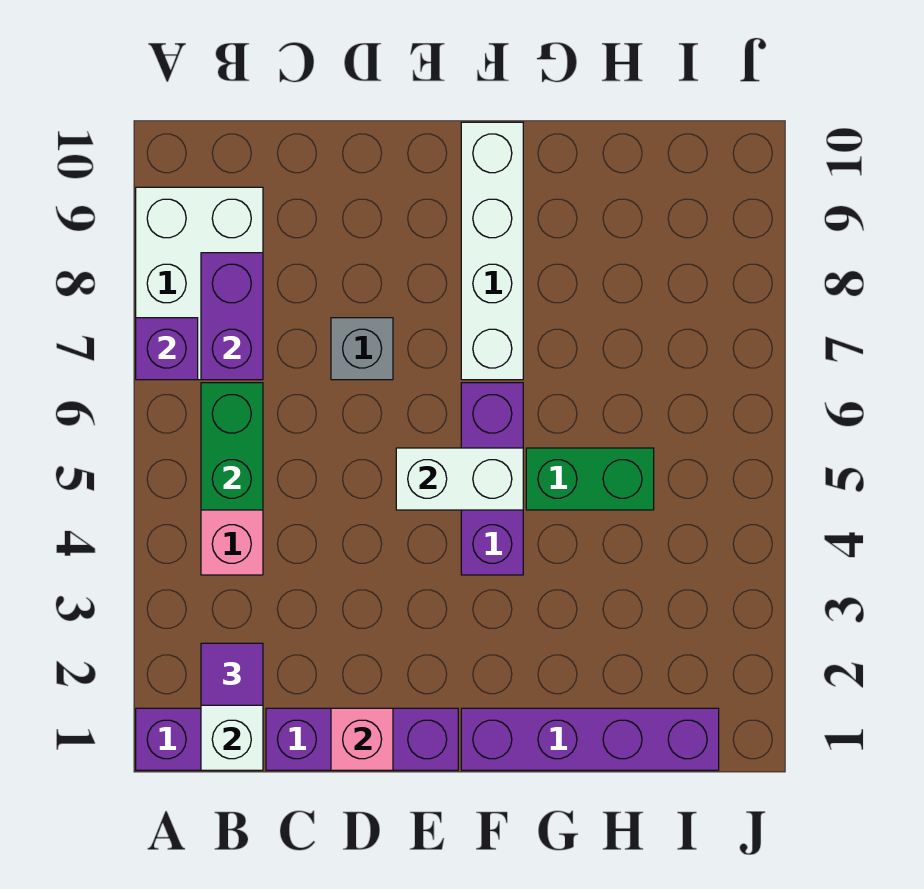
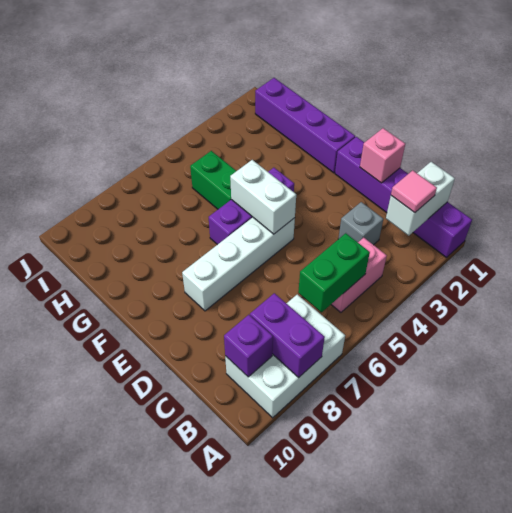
purple 1x1 brick [136,318,198,380] -> purple 1x1 brick moved to [224,315,273,377]
purple 1x1 tile [201,643,263,705] -> pink 1x1 tile [391,170,437,213]
purple 1x2 brick [201,253,263,380] -> purple 1x2 brick turned to [250,293,325,378]
grey 1x1 brick [331,318,393,380] -> grey 1x1 brick moved to [338,202,383,245]
white 1x4 brick [461,122,523,380] -> white 1x4 brick moved to [182,217,295,311]

